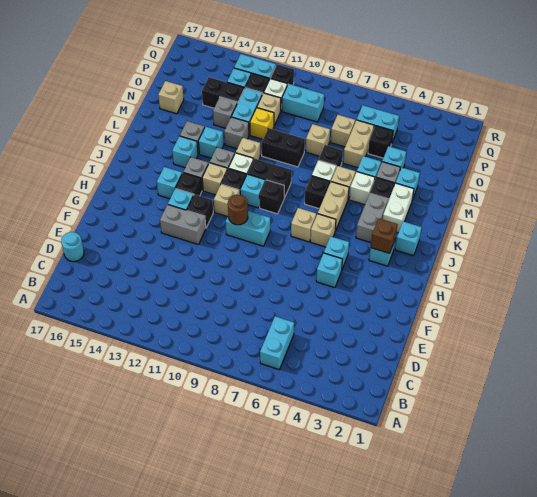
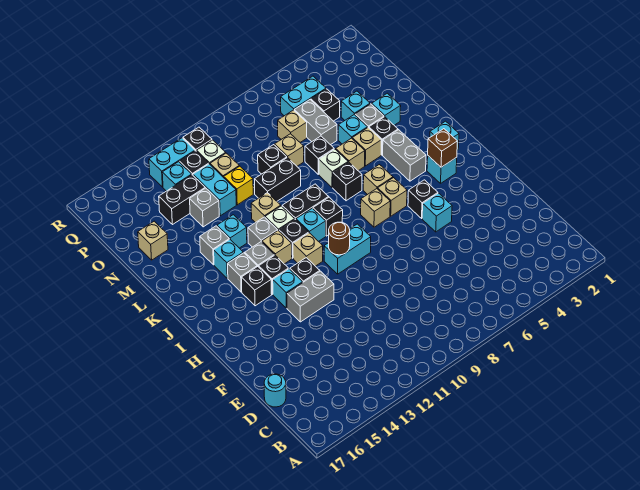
cyan 1x2 brick [260,316,294,370] -> none
cyan 1x1 brick [324,236,349,269] -> black 1x1 brick [408,180,438,218]
cyan 1x1 brick [157,167,182,199] -> black 1x1 brick [241,266,272,306]
tan 1x2 brick [318,182,349,231] -> tan 1x1 brick [363,165,393,195]
white 1x2 brick [383,183,414,233] -> none
white 1x1 brick [349,172,375,205] -> tan 1x1 brick [352,128,381,166]
grey 1x1 brick [224,117,249,149] -> grey 1x1 brick moved to [228,253,257,292]
tan 1x2 brick [343,120,374,168] -> grey 1x2 brick [294,100,337,145]
none -> black 1x1 brick [258,145,287,174]
cyan 1x2 brick [282,84,324,122] -> none

